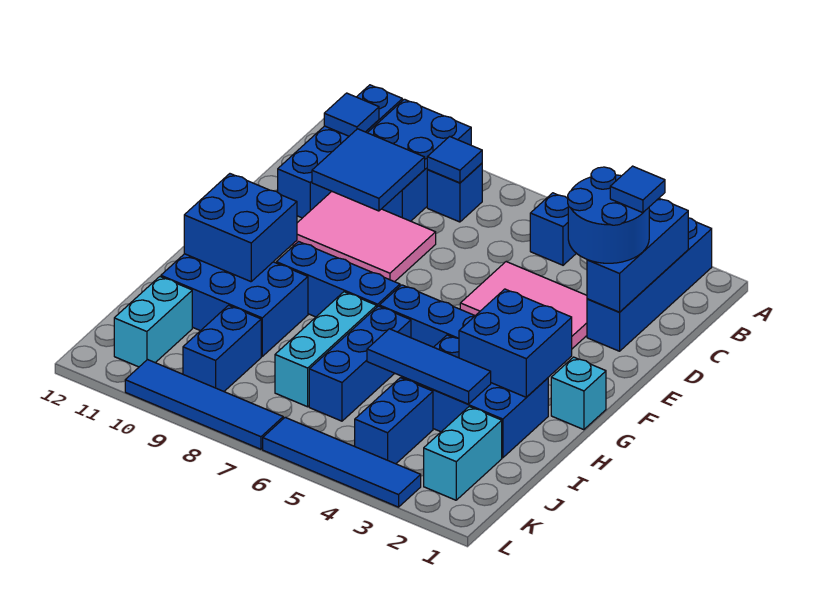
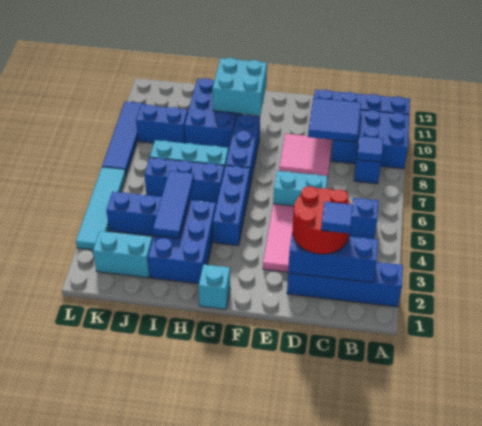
blue 1x1 tile [324,93,379,136] -> none
blue 2x2 round brick [568,167,649,263] -> red 2x2 round brick [293,186,350,254]
pink 2x3 tile [292,192,436,282] -> pink 2x2 tile [279,134,332,178]
blue 2x2 brick [459,289,572,397] -> none
blue 2x2 brick [184,174,297,282] -> cyan 2x2 brick [212,58,267,115]
cyan 1x2 brick [114,277,192,367] -> cyan 1x2 brick moved to [273,171,327,206]
blue 1x4 tile [263,418,421,507] -> cyan 1x4 tile [76,167,126,250]

